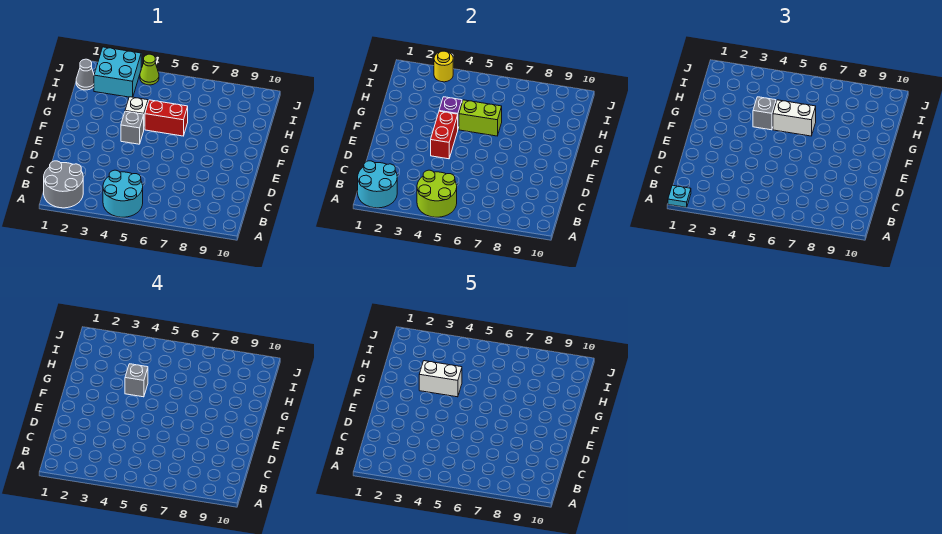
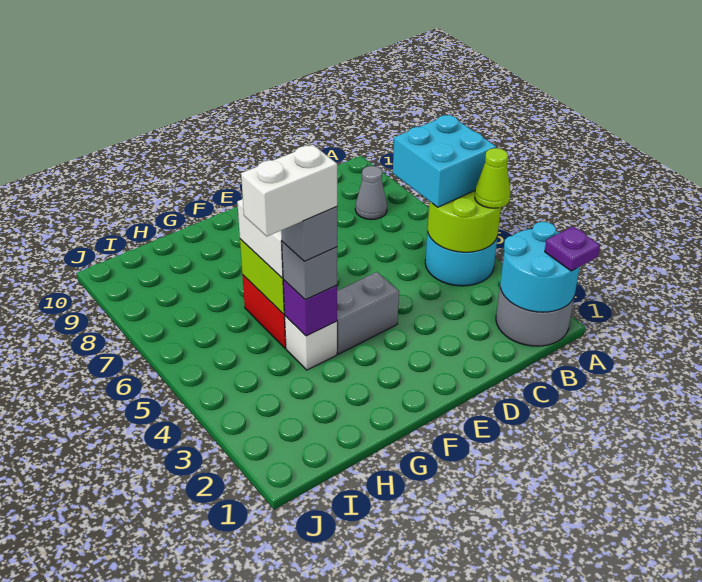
cyan 1x1 plate [668,185,691,207] -> purple 1x1 plate [545,227,600,271]
red 1x2 brick [431,111,458,159] -> none
grey 1x1 brick [121,111,144,144] -> grey 1x2 brick [337,272,399,354]
white 1x2 brick [419,361,462,397] -> white 1x2 brick turned to [241,145,337,236]
grey 1x1 cone [76,59,94,90] -> grey 1x1 cone moved to [355,166,387,220]
cyan 2x2 brick [94,47,141,97] -> cyan 2x2 brick moved to [393,115,496,207]
yellow 1x1 round brick [434,51,453,82] -> none
lime 1x1 cone [140,54,159,85] -> lime 1x1 cone moved to [475,148,510,208]

